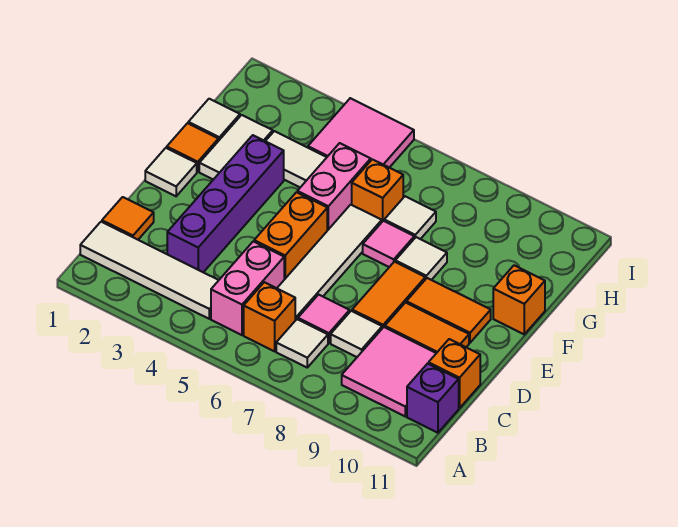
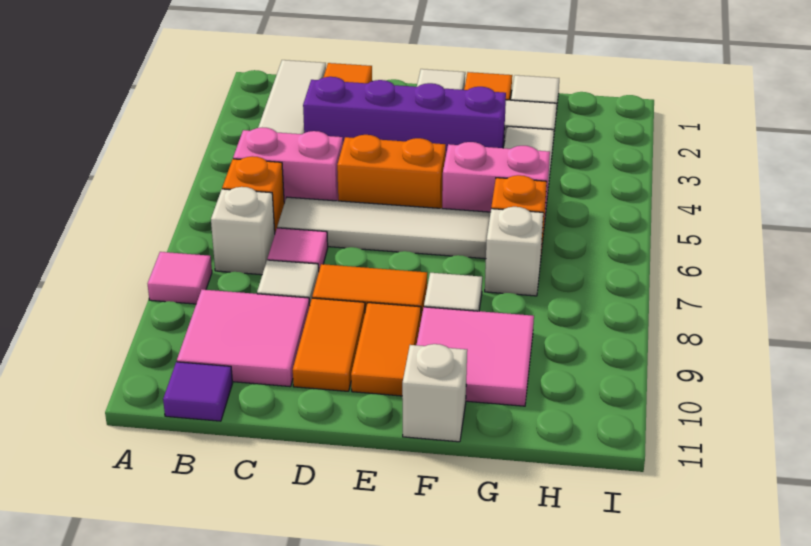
white 1x1 tile [276,319,328,367] -> white 1x1 brick [211,187,275,275]
purple 1x1 brick [407,364,459,433] -> purple 1x1 tile [163,362,232,421]
orange 1x1 brick [429,339,480,408] -> none
pink 1x1 tile [363,221,414,267] -> pink 1x1 tile moved to [148,252,212,304]
orange 1x1 brick [493,265,545,334] -> white 1x1 brick [402,344,467,442]
white 1x1 tile [384,196,436,239] -> white 1x1 brick [485,207,543,296]
pink 2x2 tile [308,98,414,168] -> pink 2x2 tile moved to [417,307,534,406]

